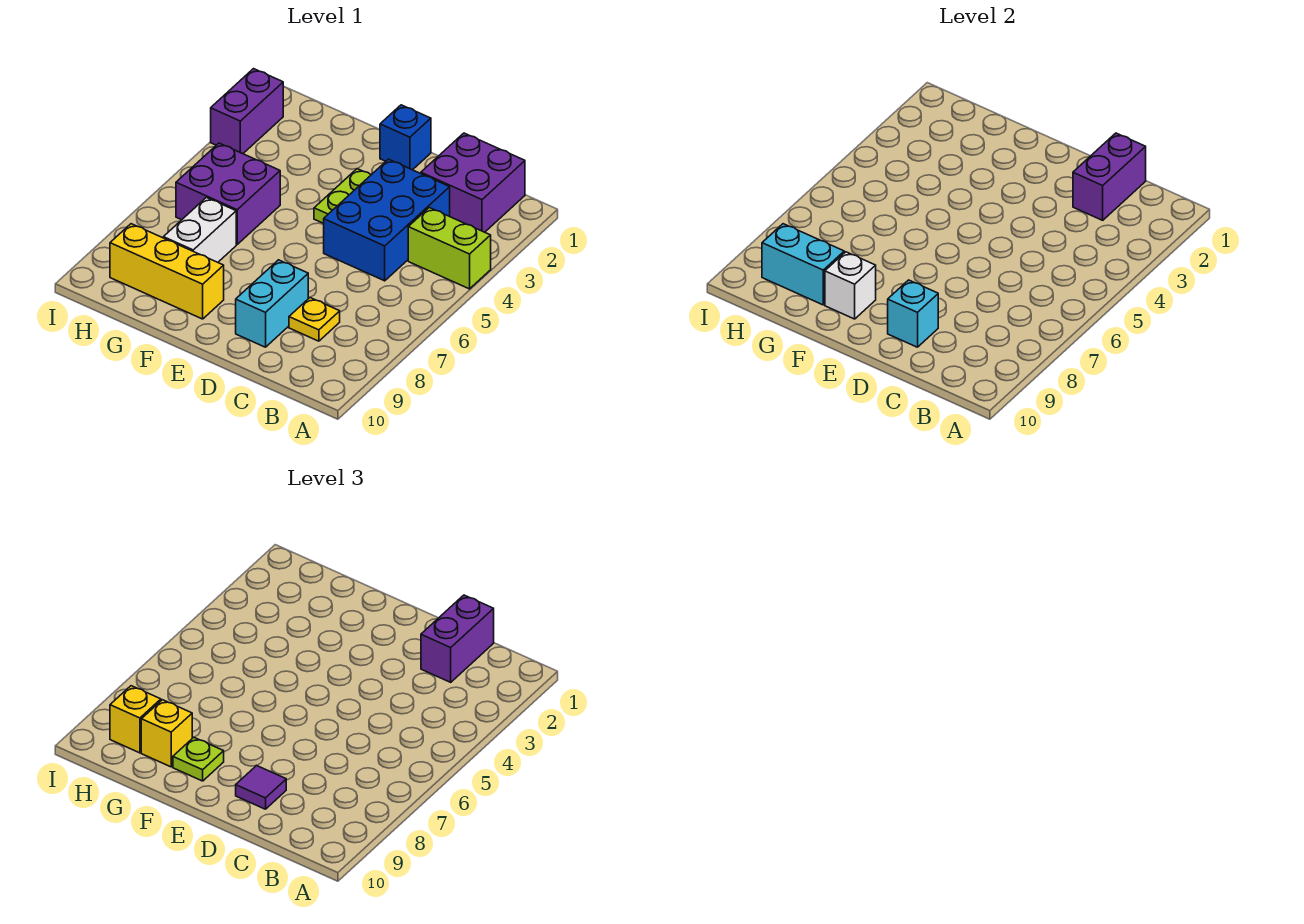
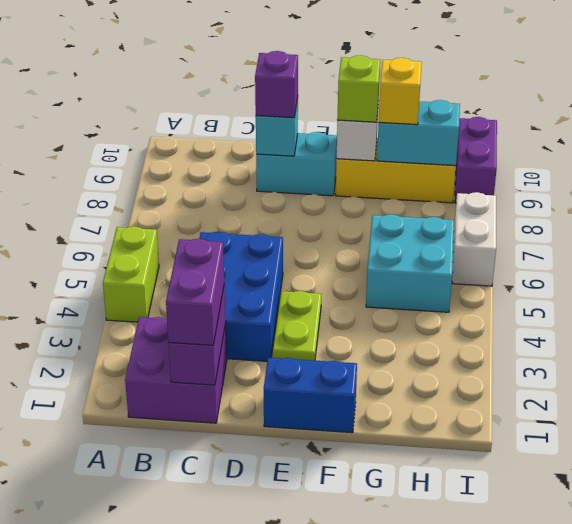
lime 1x2 brick [408,208,491,289] -> lime 1x2 brick turned to [103,226,159,322]
yellow 1x1 plate [289,298,340,341] -> none
cyan 1x2 brick [236,260,308,347] -> cyan 1x2 brick turned to [256,132,337,196]
purple 1x1 tile [236,765,286,809] -> purple 1x1 brick [255,51,298,118]
blue 1x1 brick [380,105,431,170] -> blue 1x2 brick [264,358,357,433]
lime 1x1 plate [173,737,224,781] -> lime 1x1 brick [337,55,380,122]
purple 2x2 brick [176,143,280,244] -> cyan 2x2 brick [366,214,454,312]
white 1x2 brick [163,198,236,262] -> white 1x2 brick moved to [452,192,496,286]
yellow 1x1 brick [110,686,161,753] -> none
purple 1x2 brick [211,69,283,154] -> purple 1x2 brick moved to [455,117,497,203]

